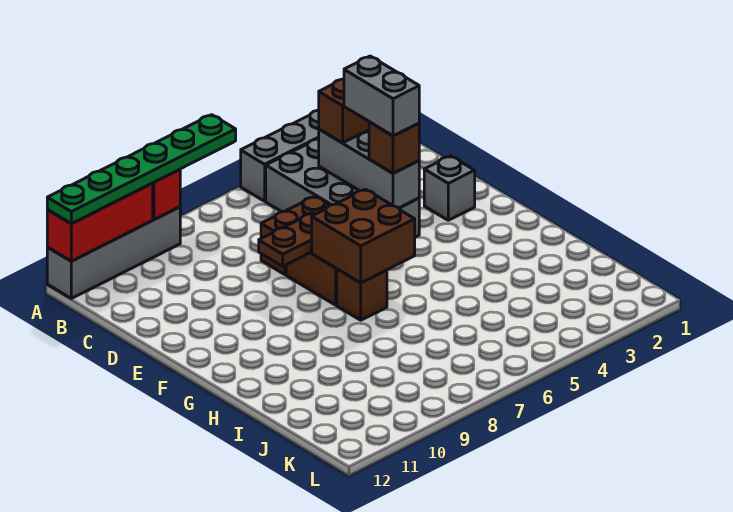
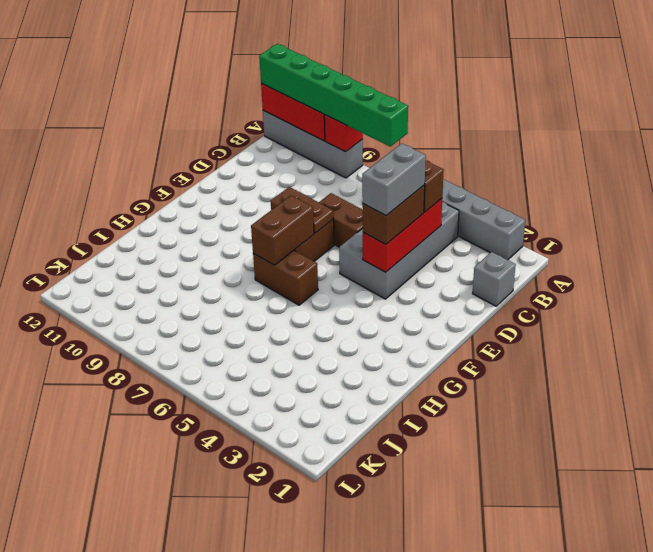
green 1x6 plate [47,115,236,224] -> green 1x6 brick [259,44,408,146]
grey 1x3 brick [319,129,419,208] -> red 1x3 brick [363,199,442,272]
grey 1x1 brick [424,156,475,220] -> grey 1x1 brick moved to [473,252,516,306]
brown 1x1 brick [369,122,419,173] -> brown 1x2 brick [363,185,425,244]
brown 2x2 brick [312,189,415,283] -> brown 1x2 brick [251,195,314,265]
brown 1x1 brick [337,269,387,320] -> brown 1x2 brick [253,251,318,305]

